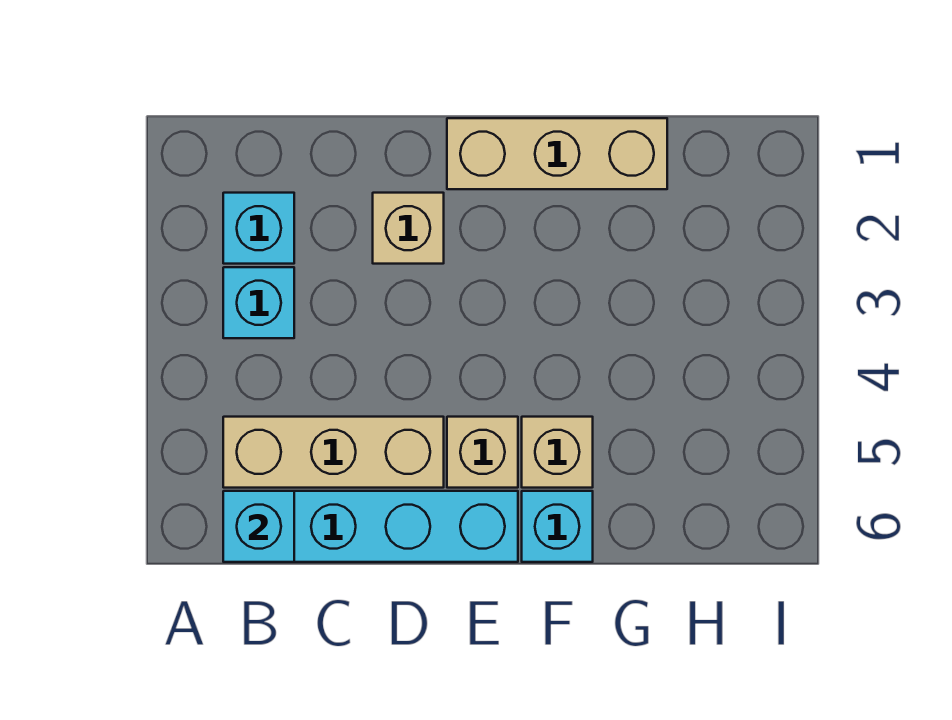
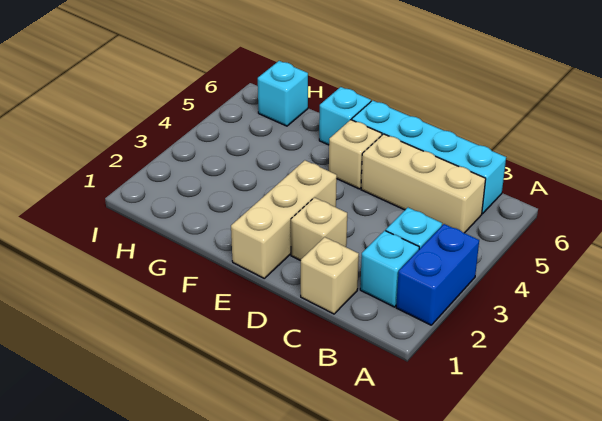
none -> blue 1x2 brick [396,224,479,325]
cyan 1x1 brick [223,491,294,562] -> cyan 1x1 brick moved to [258,61,308,126]
tan 1x3 brick [447,118,667,189] -> tan 1x3 brick turned to [231,160,337,278]
tan 1x1 brick [522,417,593,488] -> tan 1x1 brick moved to [301,237,359,314]

